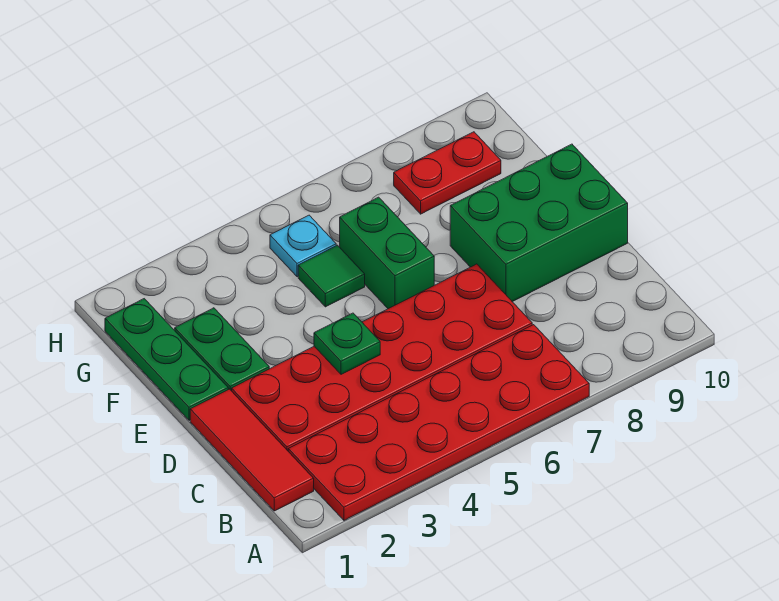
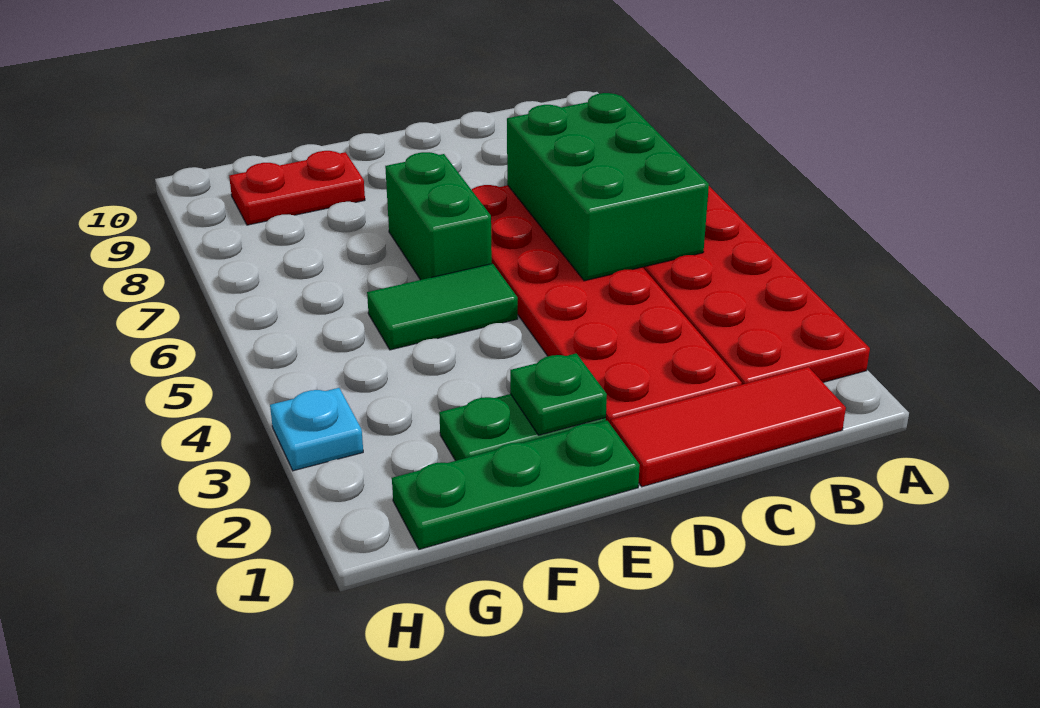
green 1x1 plate [314,313,380,374] -> green 1x1 plate moved to [510,353,607,435]
green 2x3 brick [450,144,628,302] -> green 2x3 brick moved to [507,93,709,281]
green 1x2 brick [340,197,434,309] -> green 1x2 brick turned to [385,152,492,280]
green 1x1 tile [298,245,365,307] -> green 1x2 tile [367,264,518,350]
cyan 1x1 plate [270,215,336,277] -> cyan 1x1 plate moved to [270,388,363,471]
red 1x2 plate [394,132,501,214] -> red 1x2 plate turned to [229,151,365,225]

